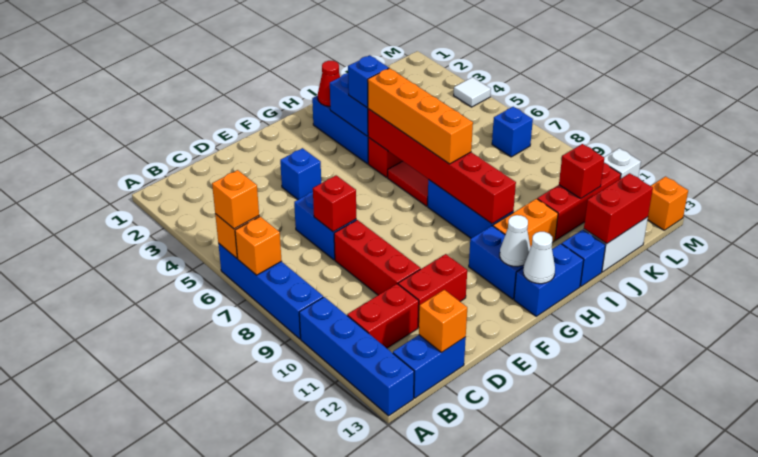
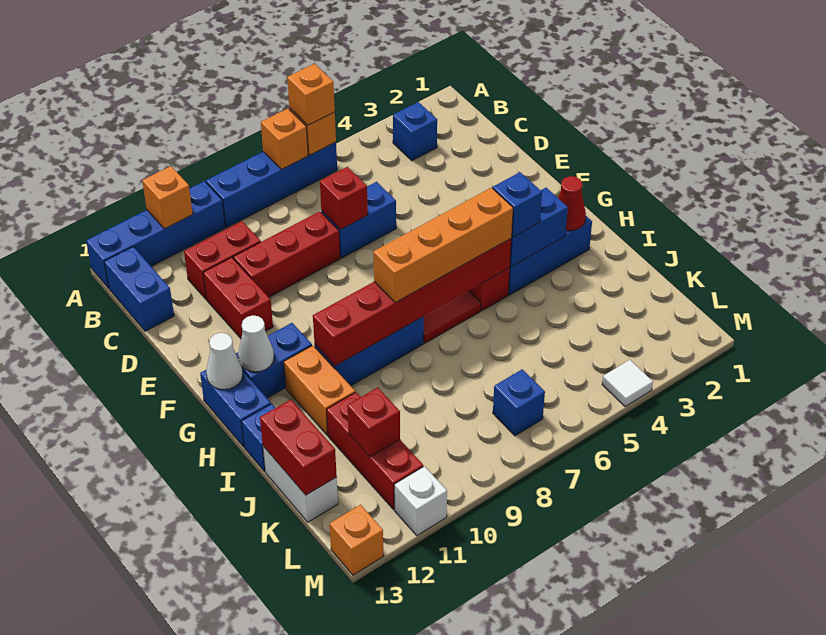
red 1x2 brick [347,284,419,348] -> red 1x2 brick turned to [184,221,261,299]
orange 1x1 brick [419,290,467,352] -> orange 1x1 brick moved to [142,166,193,229]
blue 1x1 brick [280,148,321,199] -> blue 1x1 brick moved to [393,102,437,161]

